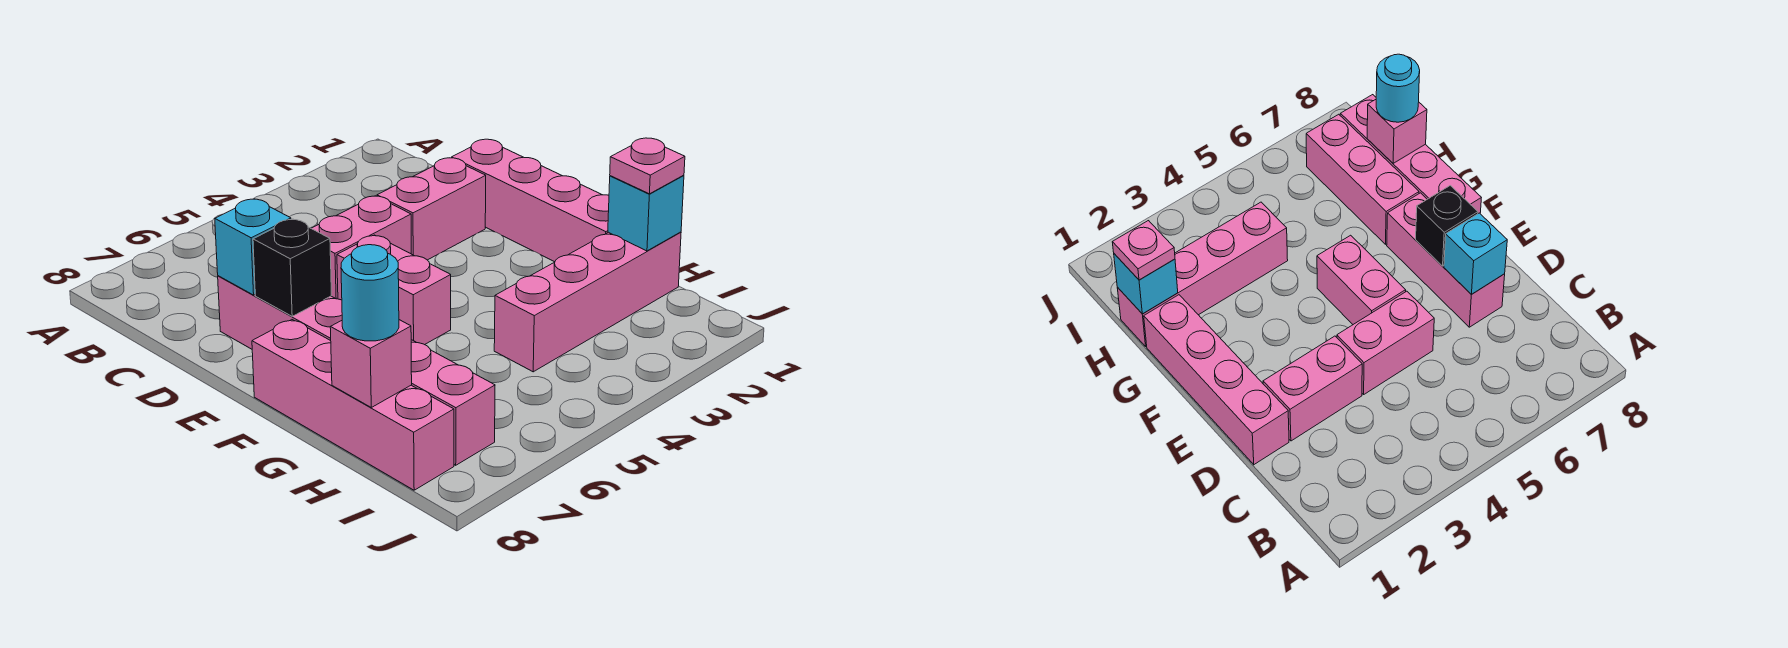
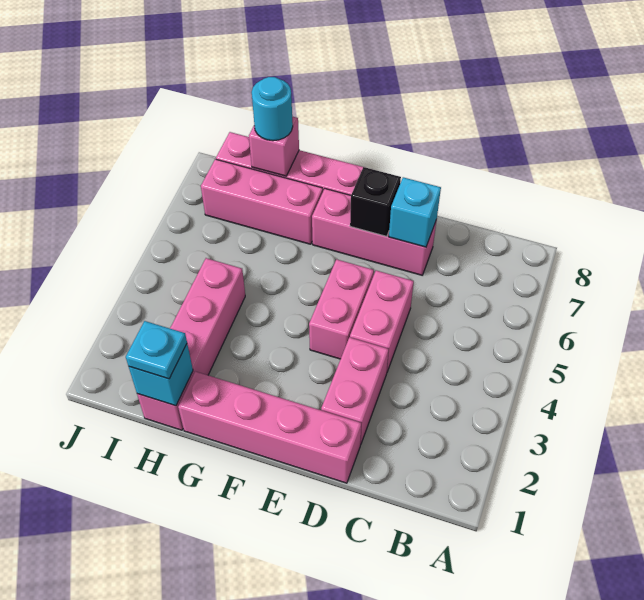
pink 1x2 brick [337,235,451,345] -> pink 1x2 brick turned to [309,259,374,359]
pink 1x1 plate [610,138,685,194] -> cyan 1x1 plate [126,321,187,379]

